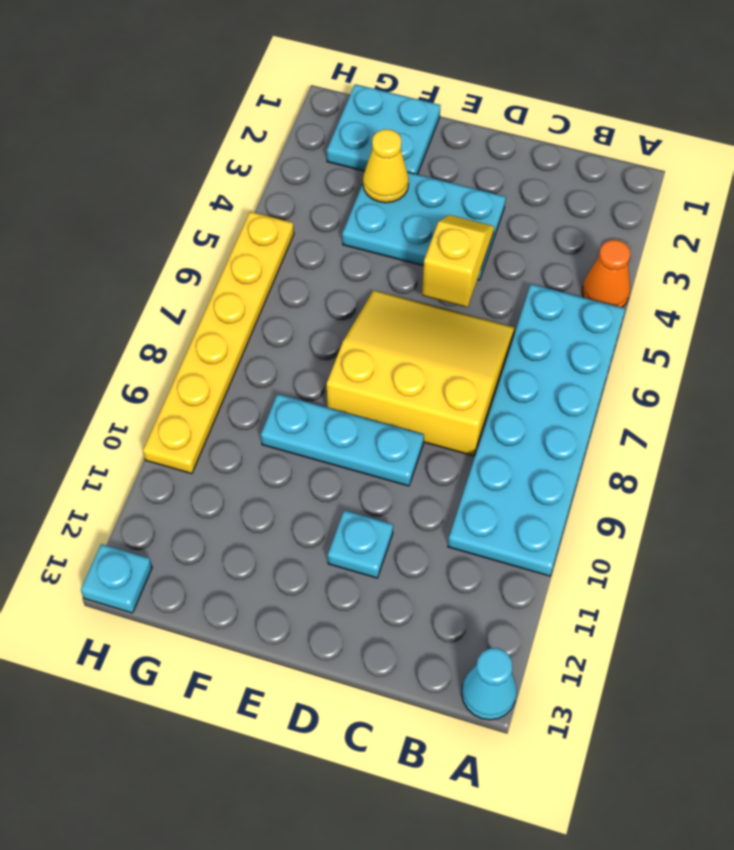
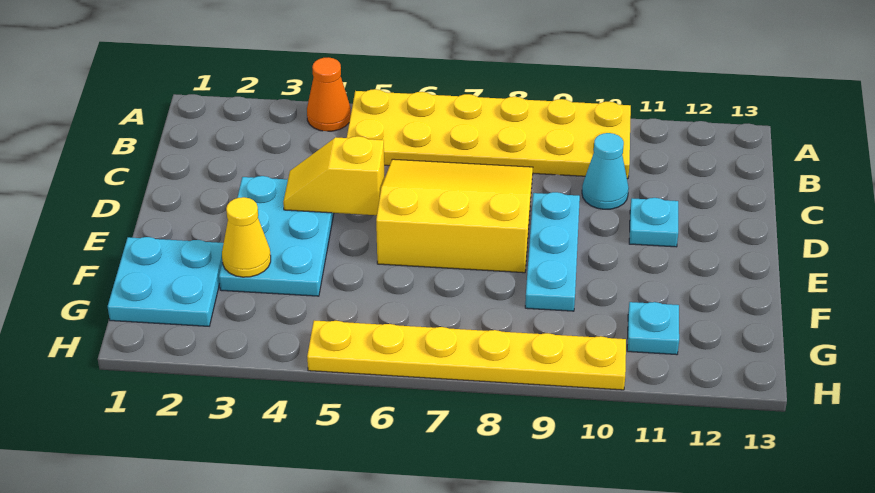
cyan 2x6 plate [448,284,625,576] -> yellow 2x6 plate [347,89,631,179]
cyan 1x1 cone [462,648,517,720] -> cyan 1x1 cone moved to [582,133,629,209]
yellow 3x3 slope [327,290,515,456] -> yellow 3x3 slope turned to [376,159,533,273]
cyan 1x1 plate [81,544,152,613] -> cyan 1x1 plate moved to [627,302,679,355]

